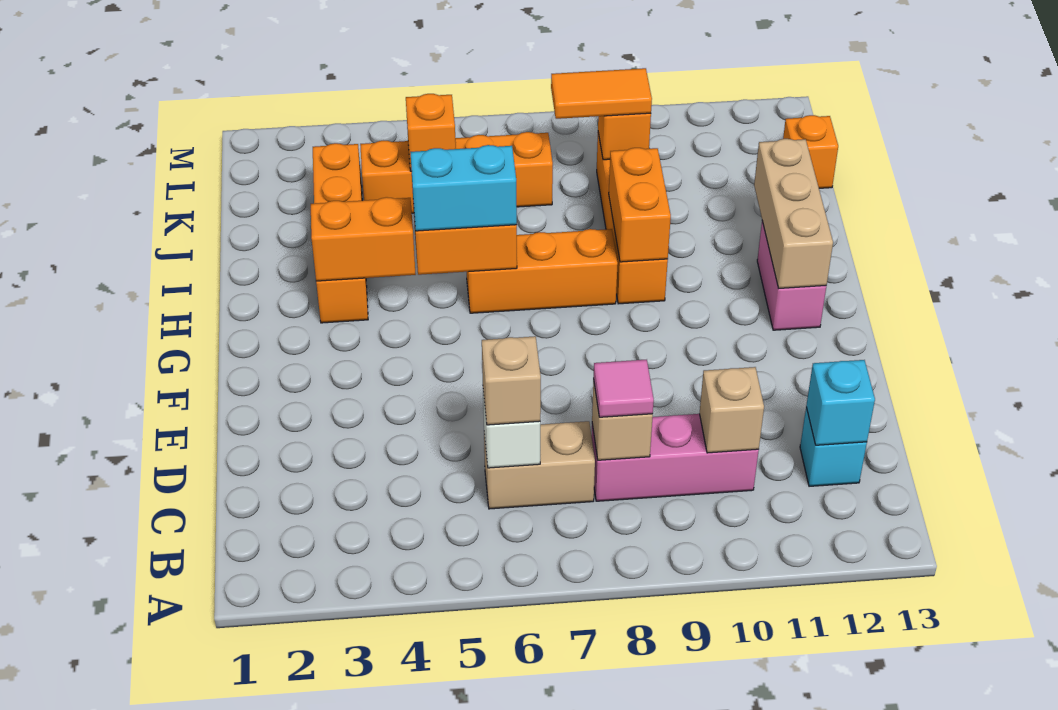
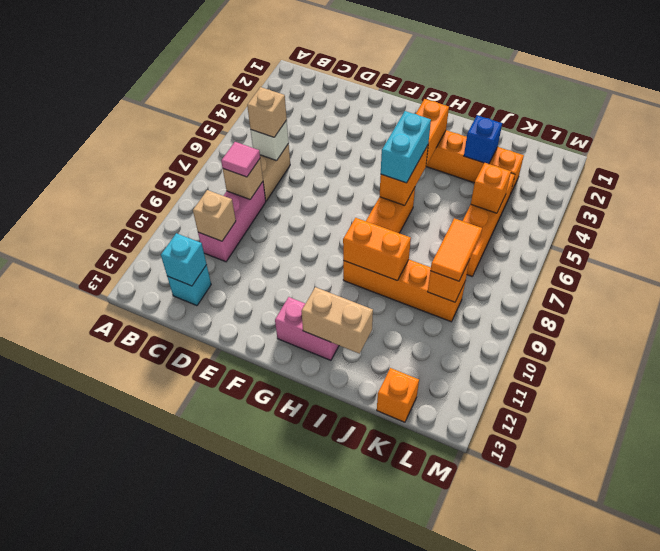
tan 1x3 brick [754,139,833,288] -> tan 1x2 brick [301,287,373,354]
none -> blue 1x1 brick [464,115,502,164]

